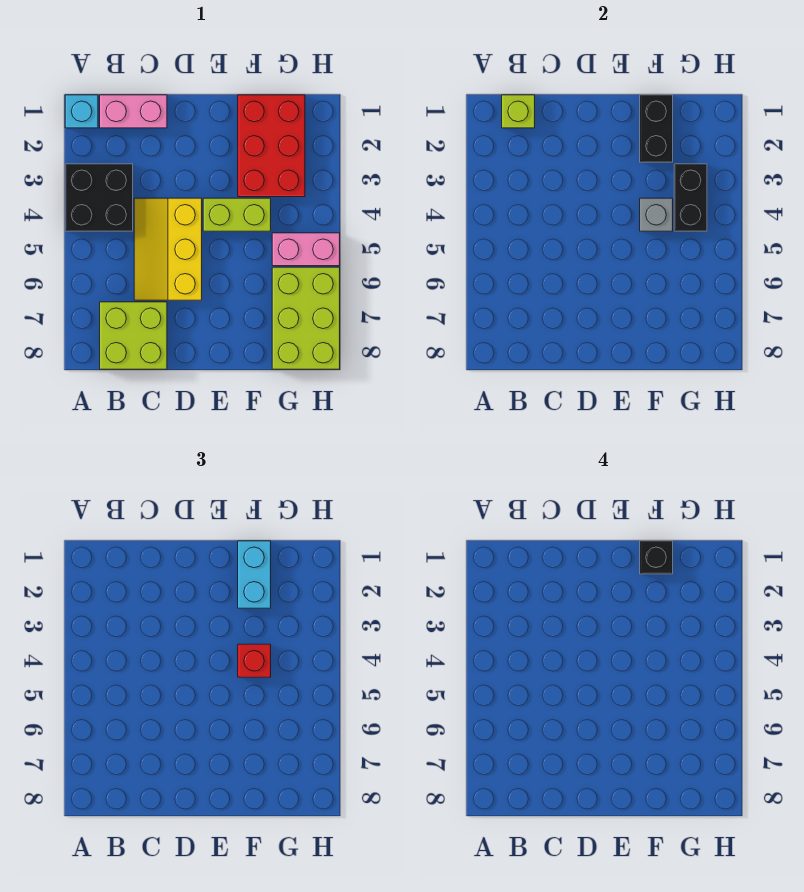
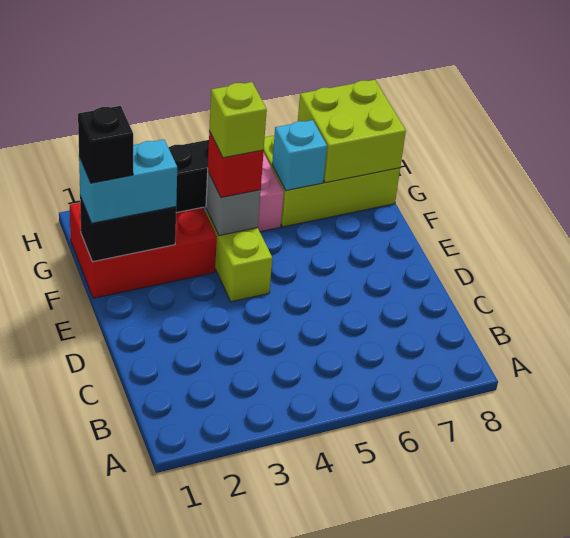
cyan 1x1 brick [65,95,98,128] -> cyan 1x1 brick moved to [272,120,327,191]
black 2x2 brick [65,164,133,231] -> none
pink 1x2 brick [100,95,167,128] -> none
lime 1x1 brick [502,95,535,128] -> lime 1x1 brick moved to [209,82,267,158]
lime 2x2 brick [100,302,167,369] -> lime 2x2 brick moved to [298,80,406,183]
yellow 2x3 slope [134,198,202,300] -> none

